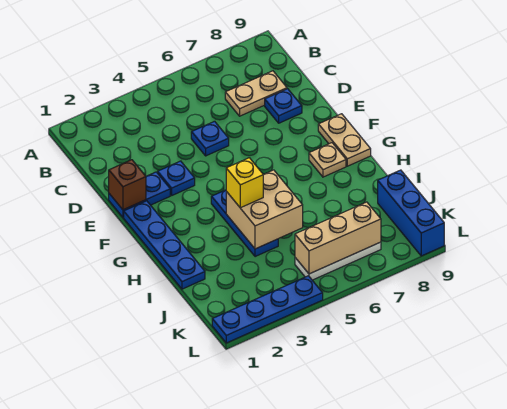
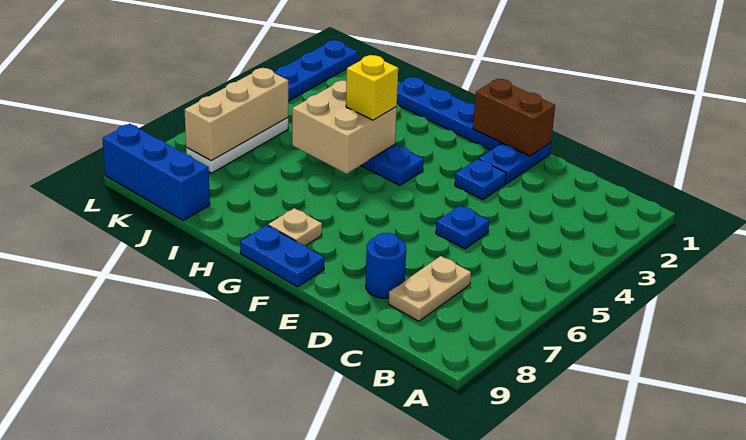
blue 1x1 plate [265,89,302,123] -> blue 1x1 round brick [366,233,406,298]
brown 1x1 brick [109,160,146,210] -> brown 1x2 brick [473,79,555,156]
tan 1x2 plate [318,114,371,166] -> blue 1x2 plate [240,225,324,287]

